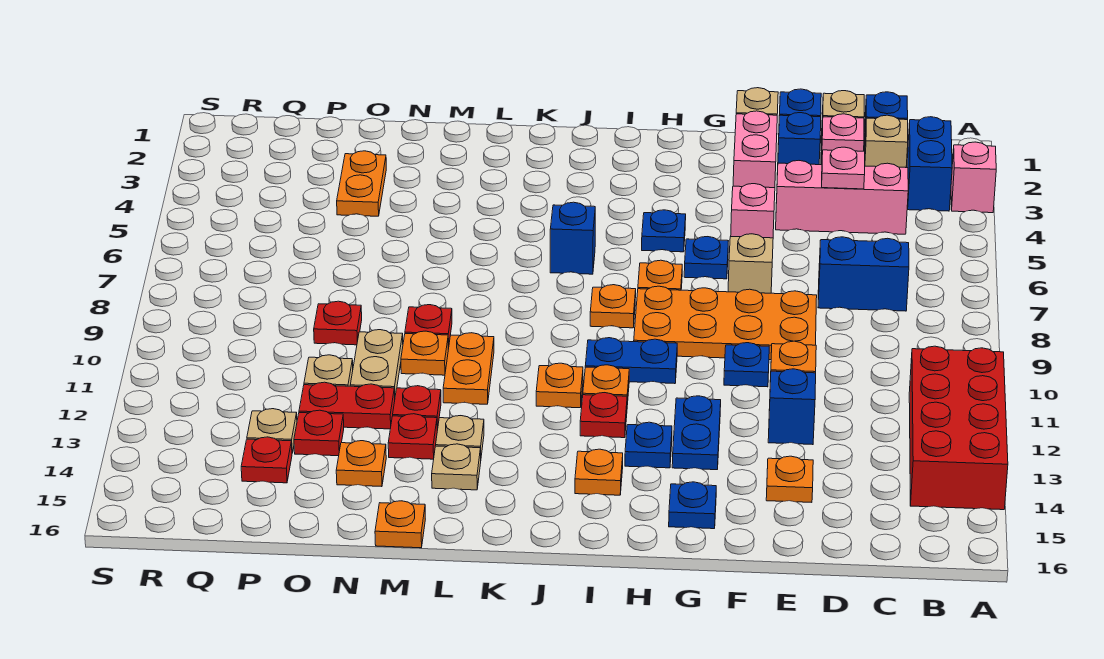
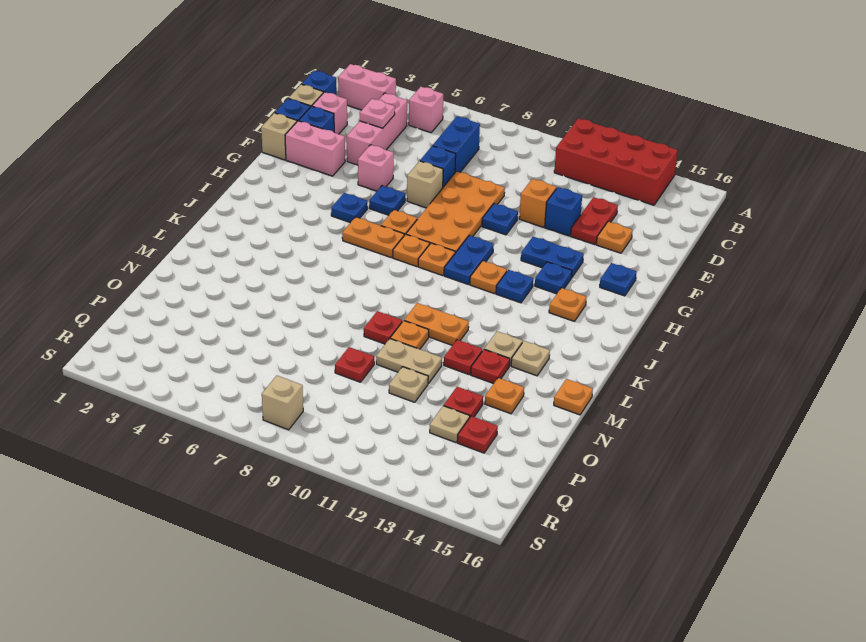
pink 1x1 brick [951,142,996,213] -> pink 1x1 brick moved to [409,87,443,133]
blue 1x2 brick [907,117,952,211] -> pink 1x2 brick [338,64,396,110]
tan 1x1 brick [865,115,908,168] -> tan 1x1 brick moved to [262,376,303,430]
red 1x1 plate [580,393,627,438] -> blue 1x1 plate [496,270,533,303]
blue 1x1 brick [550,202,595,274] -> blue 1x1 brick moved to [420,146,456,187]
orange 1x1 plate [536,363,583,408] -> orange 1x1 plate moved to [418,243,455,275]
red 1x2 plate [299,382,395,429] -> red 1x2 plate moved to [571,197,618,245]
orange 1x2 plate [337,151,386,216] -> orange 1x2 plate moved to [342,217,404,258]

